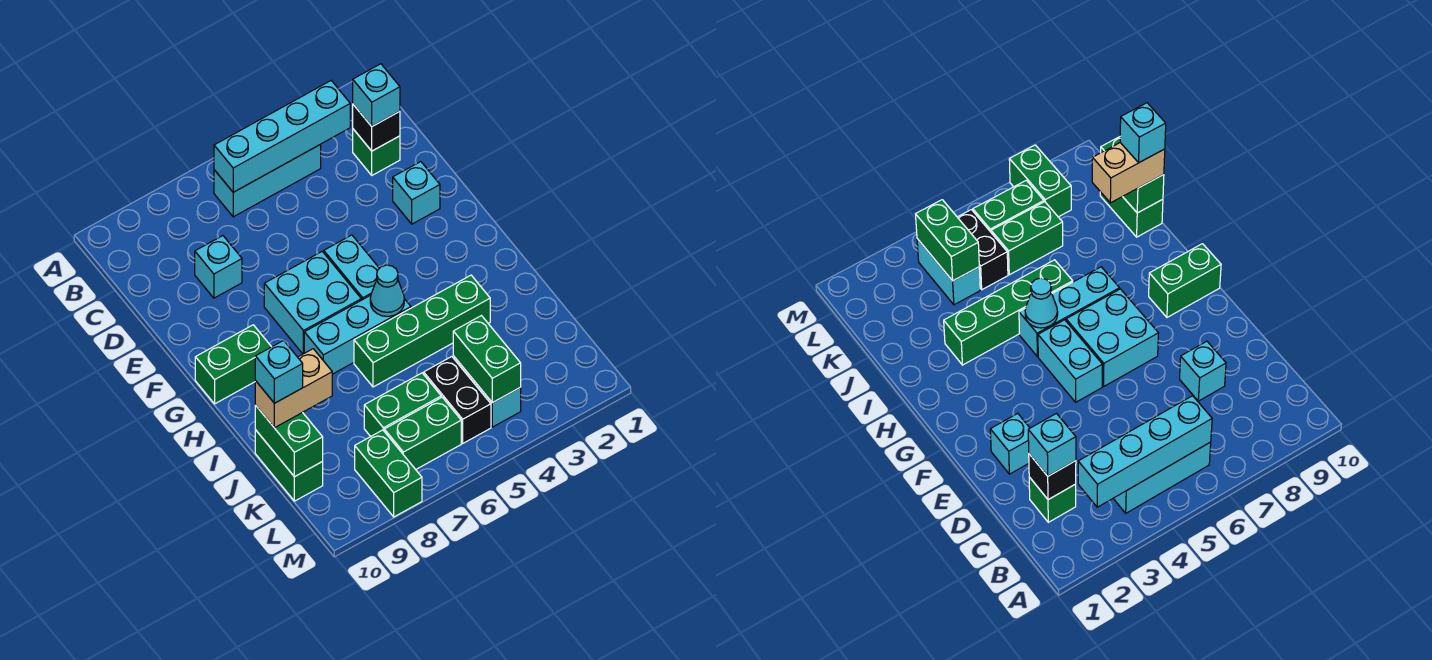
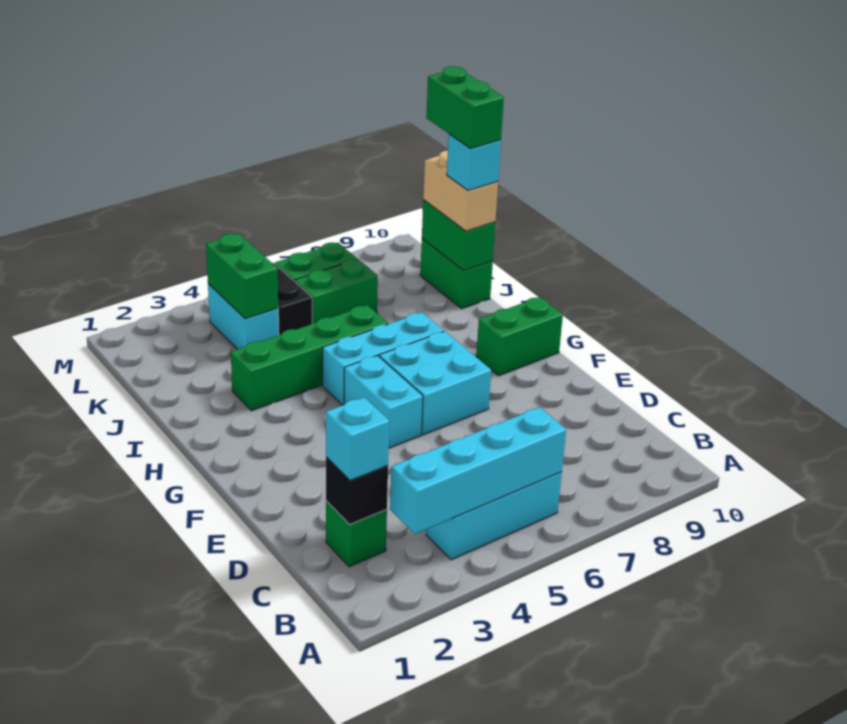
cyan 1x1 brick [195,236,242,298] -> none
cyan 1x1 brick [393,162,440,224] -> none
cyan 1x1 cone [370,265,404,316] -> none
tan 1x2 brick [255,349,332,428] -> tan 1x2 brick turned to [423,150,498,231]
green 1x2 brick [355,430,422,517] -> green 1x2 brick moved to [426,66,504,148]

